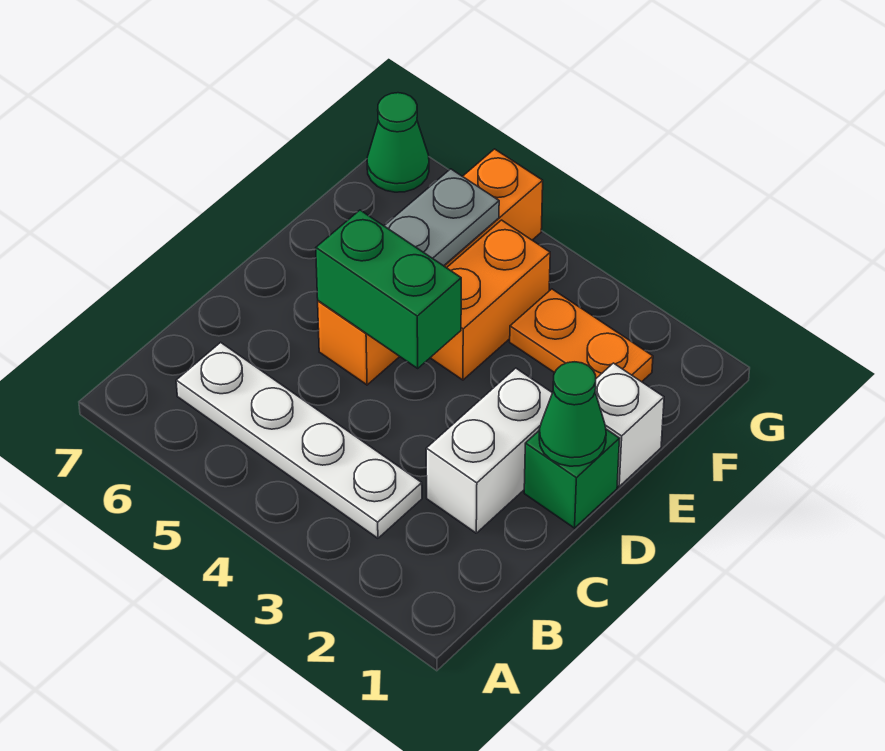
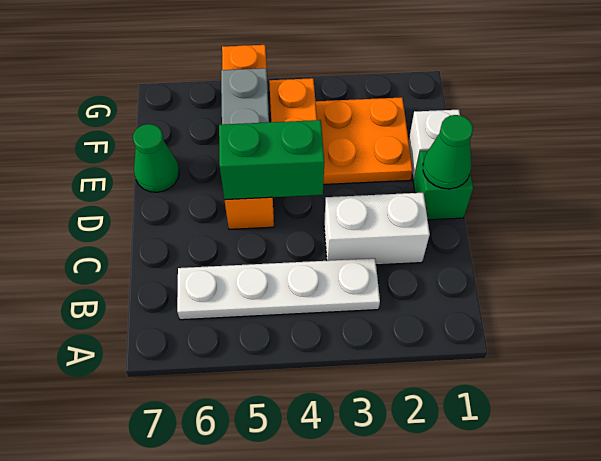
white 1x2 brick [426,368,552,533] -> white 1x2 brick turned to [324,193,430,265]
orange 1x2 plate [510,289,653,382] -> orange 2x2 plate [316,97,413,185]
green 1x1 cone [367,93,429,192] -> green 1x1 cone moved to [133,124,179,192]

